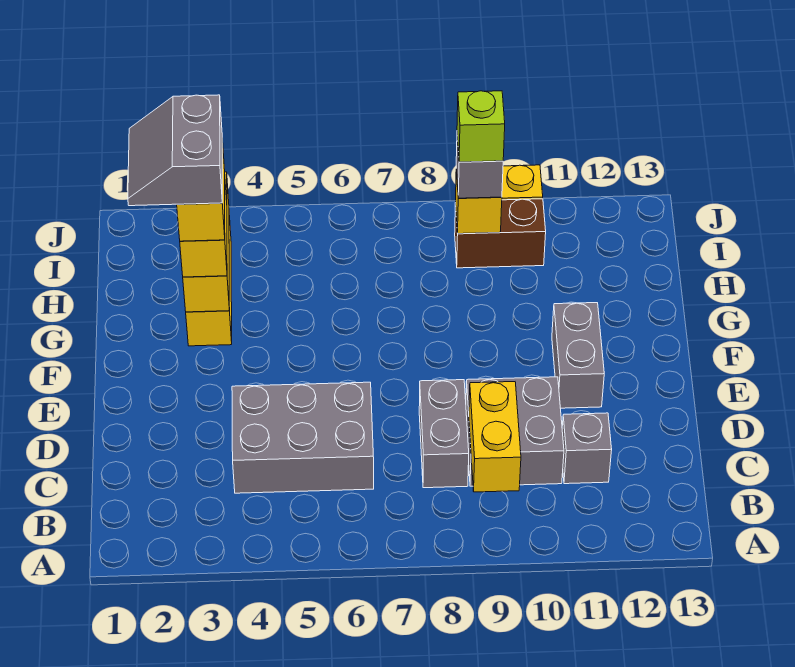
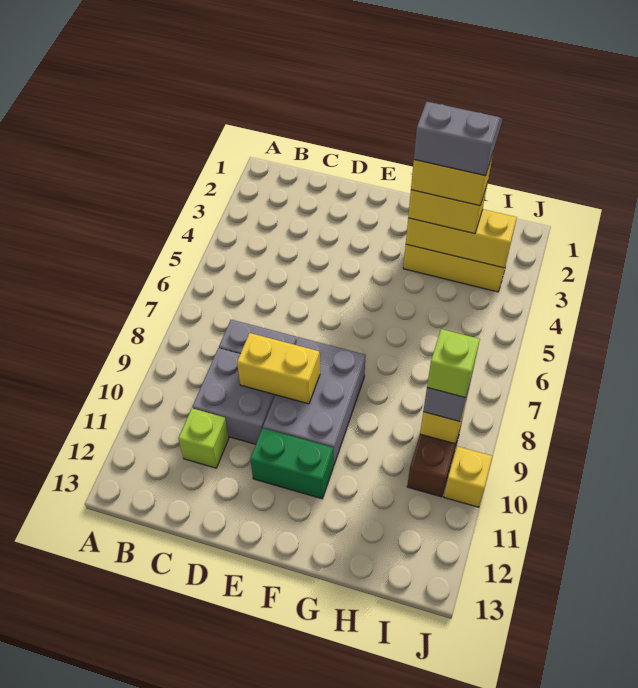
yellow 1x2 brick [469,382,521,492] -> yellow 1x2 brick moved to [237,333,320,404]
grey 2x3 brick [232,382,374,493] -> grey 2x3 brick moved to [263,337,366,466]
grey 1x1 brick [562,413,612,484] -> lime 1x1 brick [178,408,229,468]
grey 1x2 brick [552,303,604,408] -> green 1x2 brick [250,428,333,499]

